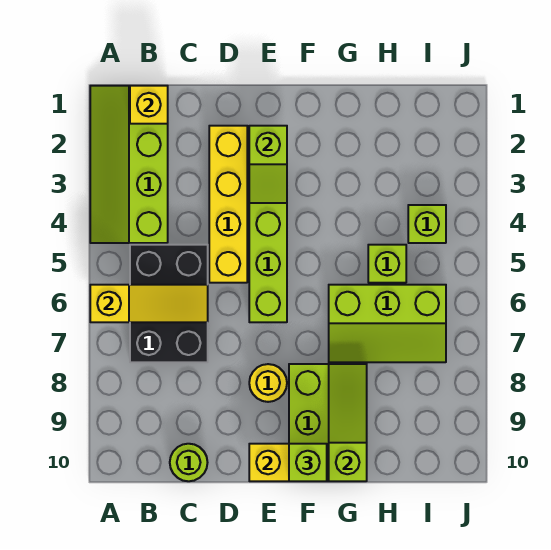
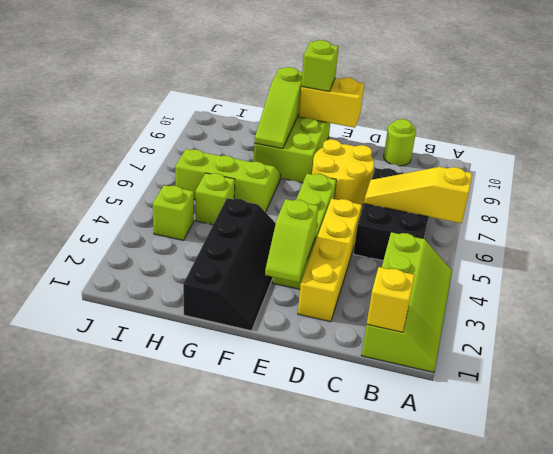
lime 1x2 slope [249,126,287,203] -> lime 1x2 slope turned to [265,199,318,282]
yellow 1x1 round brick [249,364,287,402] -> yellow 2x2 round brick [312,139,374,205]
none -> black 2x4 slope [183,198,276,331]

